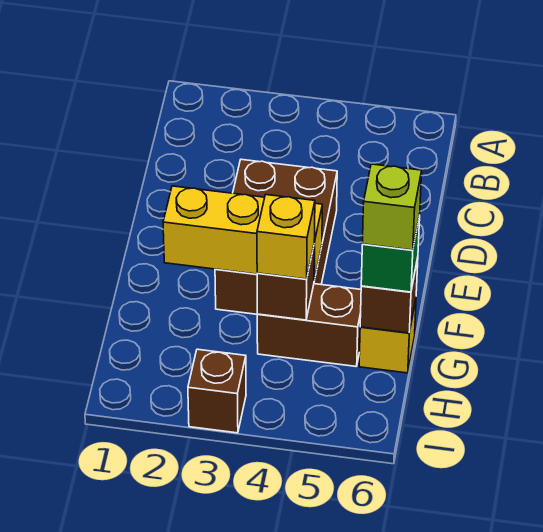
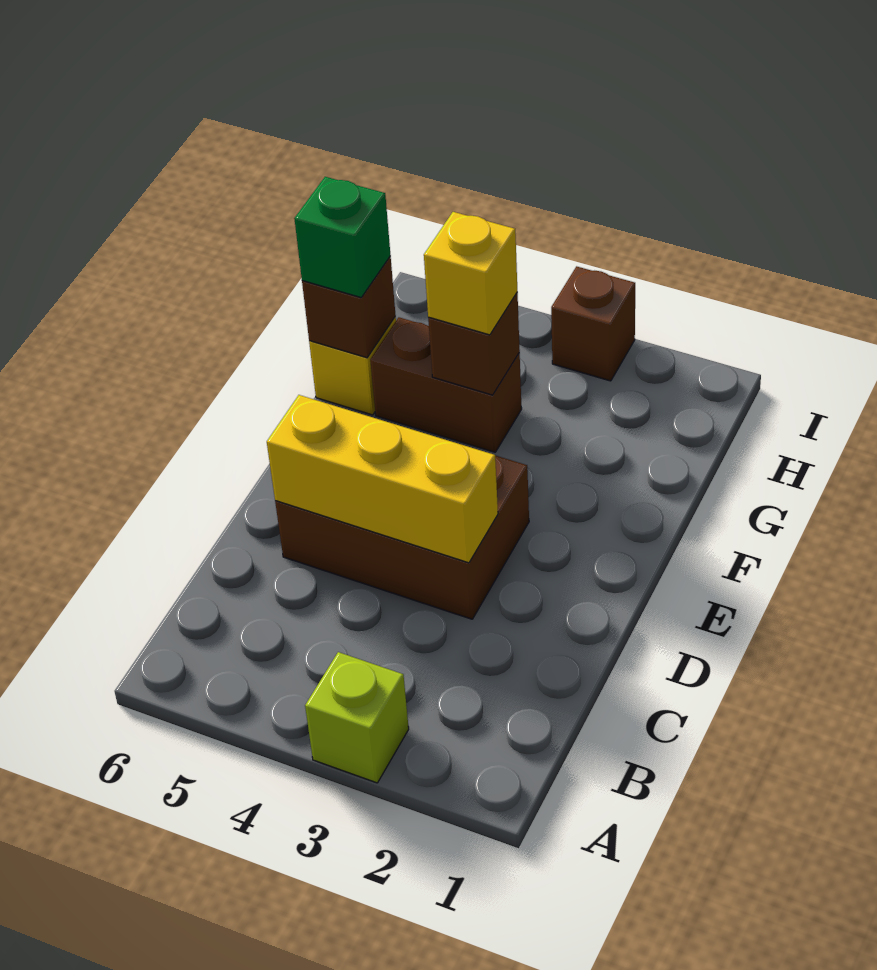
brown 2x3 brick [215,159,337,314] -> brown 2x3 brick turned to [275,455,529,619]
yellow 1x3 brick [163,186,322,280] -> yellow 1x3 brick moved to [267,395,498,563]
lime 1x1 brick [362,164,422,250] -> lime 1x1 brick moved to [305,652,409,783]

